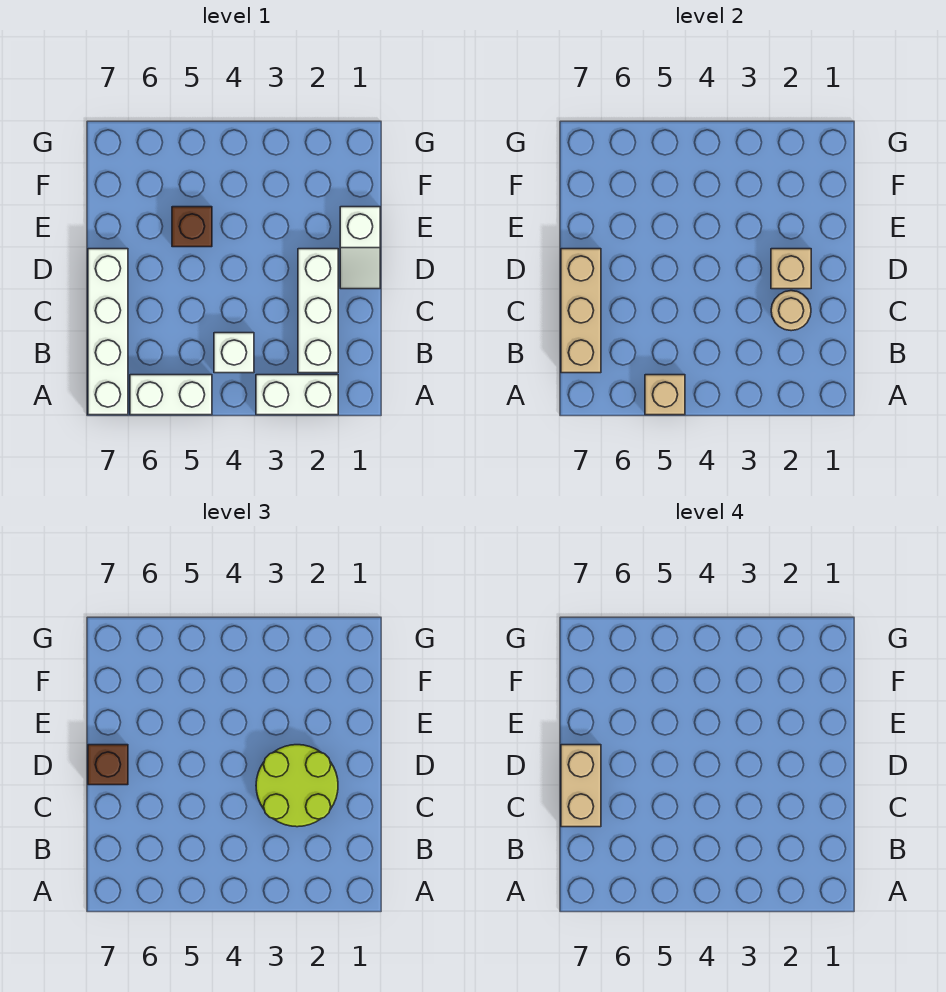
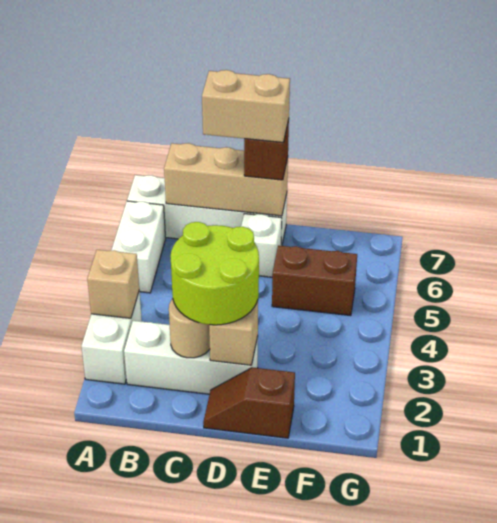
tan 1x1 brick [645,375,685,415] -> tan 1x1 brick moved to [87,250,139,318]
white 1x1 brick [214,333,254,373] -> white 1x1 brick moved to [241,214,282,277]
white 1x2 slope [340,207,380,289] -> brown 1x2 slope [203,367,295,438]
brown 1x1 brick [172,207,212,247] -> brown 1x2 brick [272,245,357,316]

